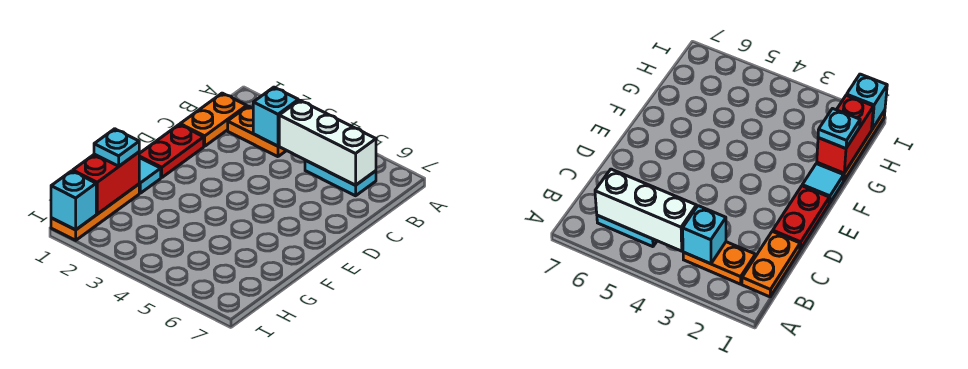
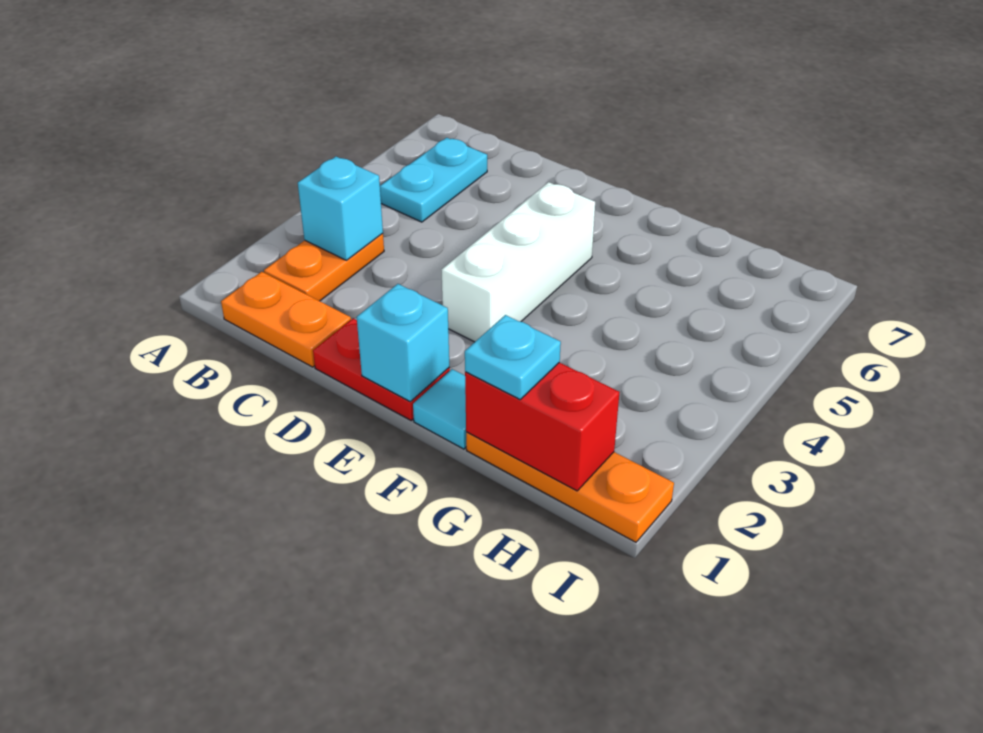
white 1x3 brick [279,100,376,185] -> white 1x3 brick moved to [442,182,595,342]
cyan 1x1 brick [51,171,96,230] -> cyan 1x1 brick moved to [357,284,449,401]

